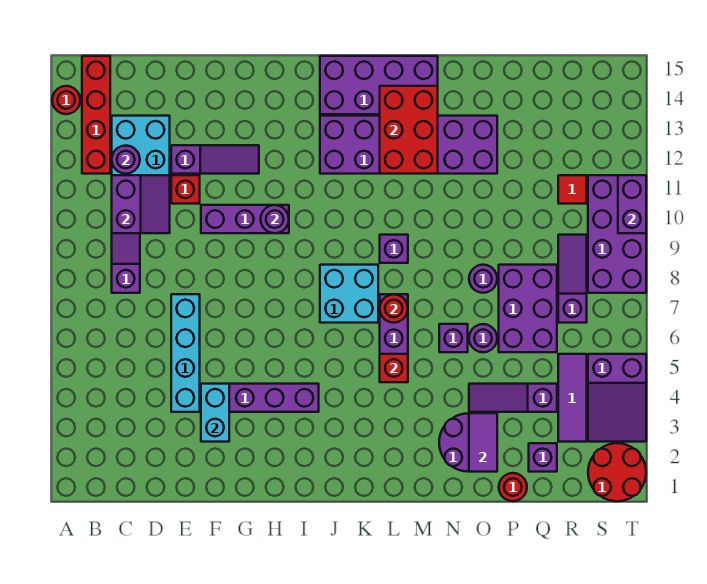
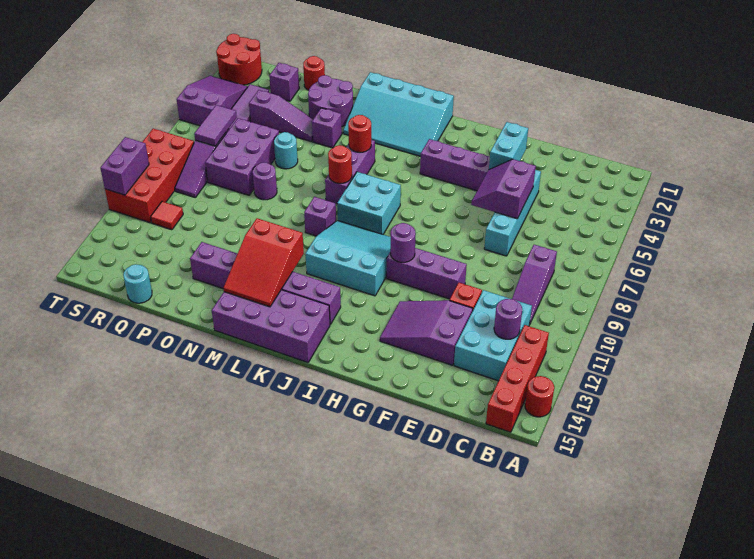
purple 2x2 slope [112,175,170,233] -> purple 2x2 slope moved to [471,159,536,219]
purple 1x3 slope [171,145,259,174] -> purple 2x3 slope [380,300,473,365]
none -> cyan 3x3 slope [306,220,391,296]
none -> cyan 3x4 slope [343,72,454,156]
purple 2x6 brick [320,116,497,174] -> purple 1x6 brick [190,242,341,325]
red 1x1 brick [380,354,408,382] -> red 1x1 round brick [348,115,371,152]
red 2x3 brick [380,86,438,174] -> red 2x3 slope [223,218,304,307]
purple 1x1 brick [439,324,468,352] -> purple 1x1 brick moved to [312,108,342,148]
purple 1x2 tile [469,413,497,472] -> purple 1x2 tile moved to [194,105,237,146]
purple 1x1 round brick [469,324,497,352] -> cyan 1x1 round brick [274,132,298,169]
none -> cyan 1x1 round brick [123,264,152,303]
purple 2x4 brick [588,175,646,293] -> red 2x4 brick [105,129,194,223]

